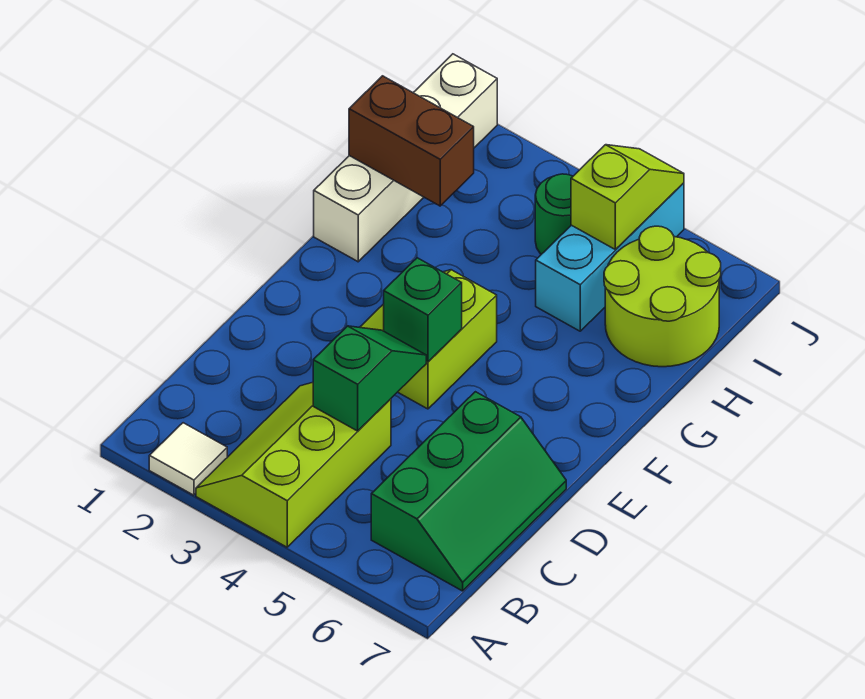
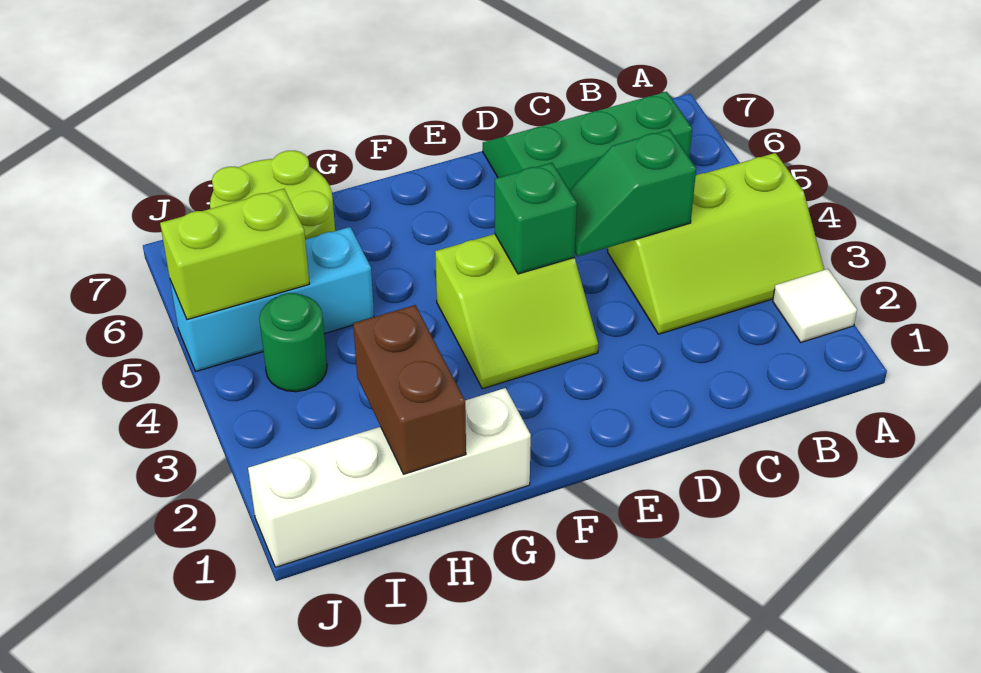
lime 1x2 slope [571,145,684,249] -> lime 1x2 brick [160,189,309,320]

